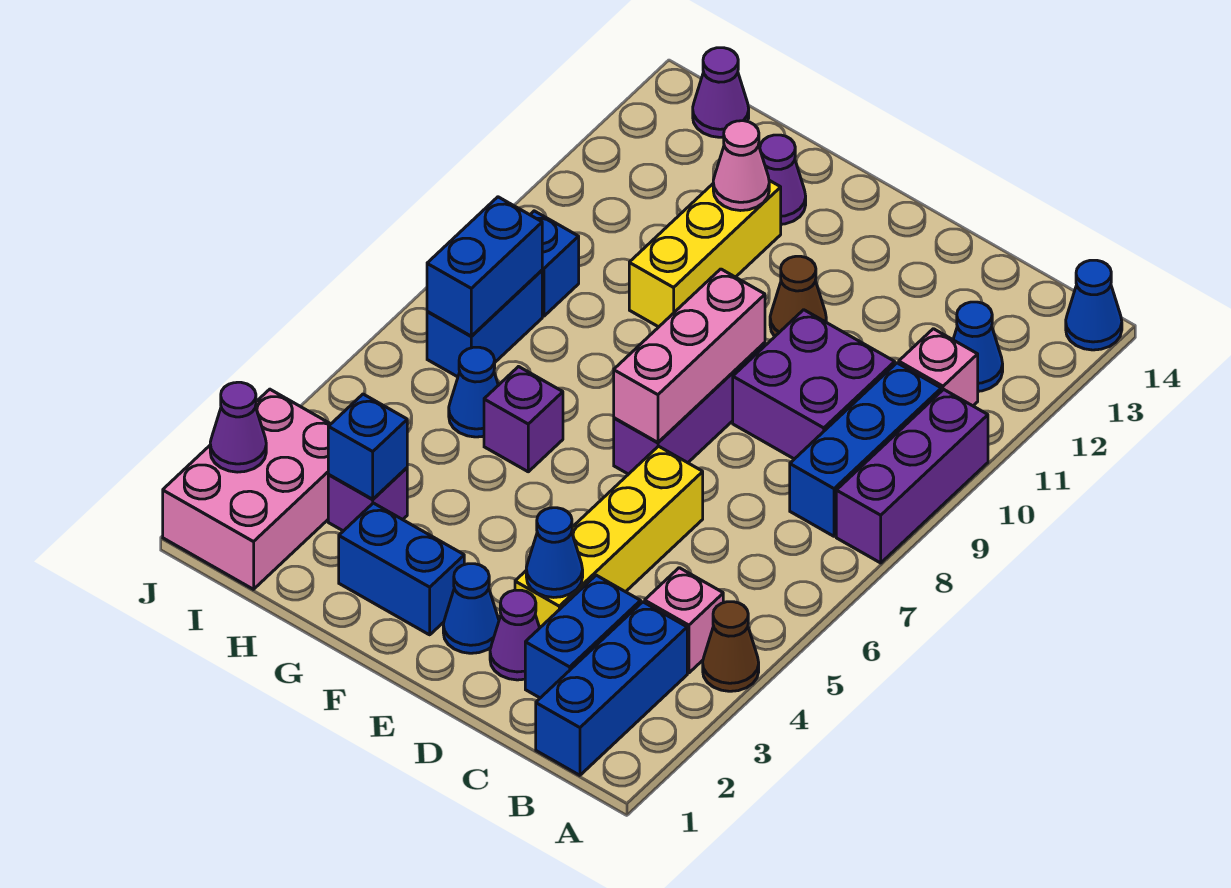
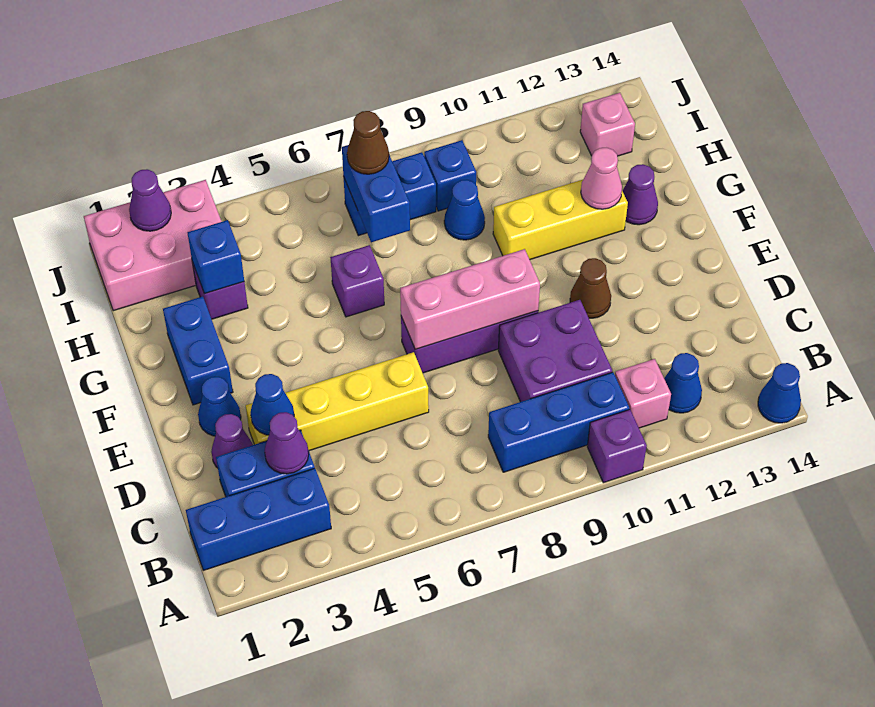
brown 1x1 cone [703,602,759,691] -> brown 1x1 cone moved to [347,111,389,174]
purple 1x3 brick [836,389,988,563] -> purple 1x1 brick [587,409,647,483]
pink 1x1 brick [645,568,723,673] -> pink 1x1 brick moved to [580,93,635,156]
blue 1x1 cone [449,347,498,437] -> blue 1x1 cone moved to [444,180,485,240]
blue 1x2 brick [427,197,542,336] -> blue 1x2 brick turned to [342,145,410,242]
purple 1x1 cone [693,48,749,137] -> purple 1x1 cone moved to [265,412,309,474]

